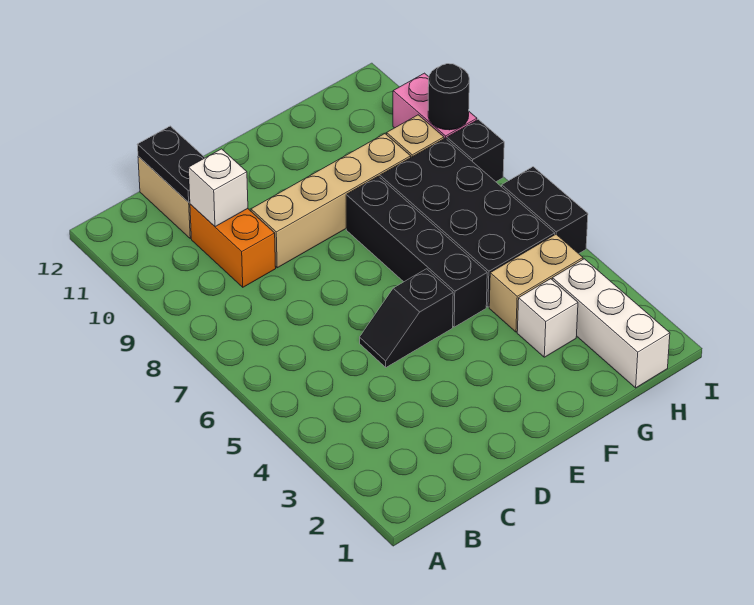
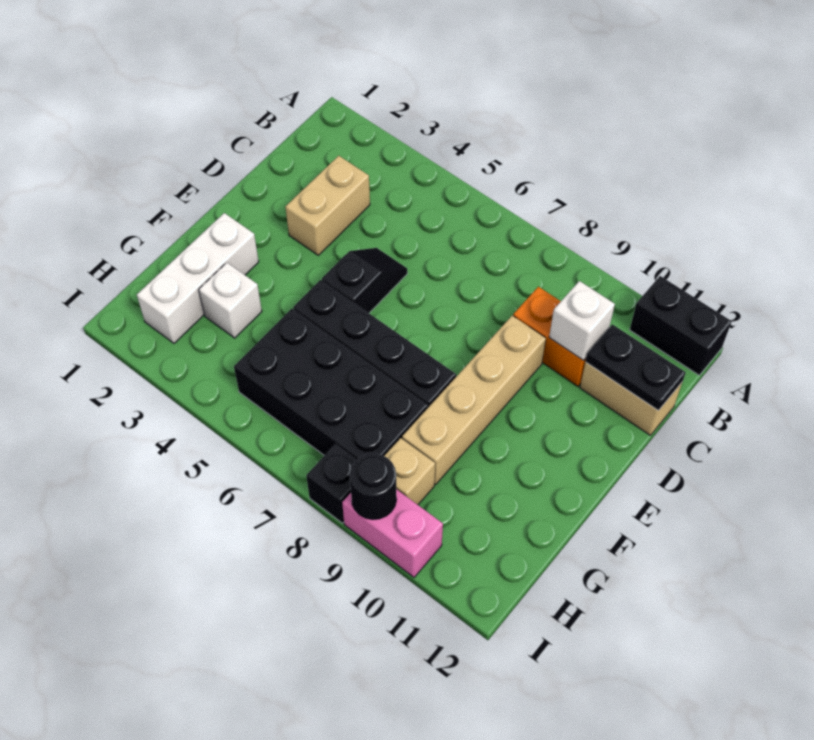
tan 1x2 brick [489,234,583,332] -> tan 1x2 brick moved to [285,156,370,255]
white 1x3 brick [552,259,670,388] -> white 1x3 brick turned to [137,213,259,343]
black 1x2 brick [502,167,588,254] -> black 1x2 brick moved to [630,276,732,375]

